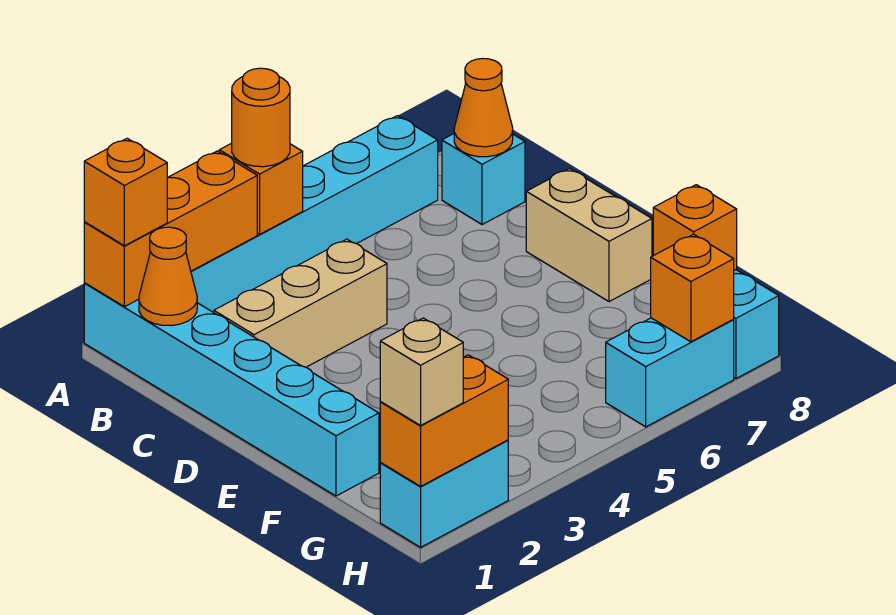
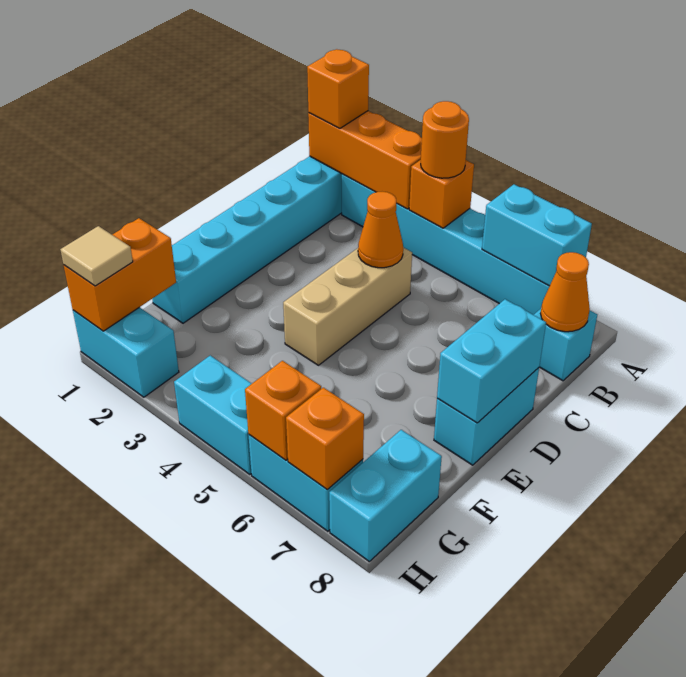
none -> cyan 1x2 brick [482,184,592,286]
orange 1x1 cone [139,227,197,326] -> orange 1x1 cone moved to [358,192,403,268]
tan 1x3 brick [214,239,387,367] -> tan 1x3 brick turned to [283,247,412,365]
tan 1x2 brick [526,168,652,302] -> cyan 1x2 brick [434,368,539,465]
none -> cyan 1x2 brick [437,299,546,423]
orange 1x1 brick [653,185,737,270] -> orange 1x1 brick moved to [245,361,321,460]
orange 1x2 brick [380,355,508,486] -> orange 1x2 brick turned to [64,218,176,331]
tan 1x1 brick [380,318,463,425] -> tan 1x1 tile [60,226,133,286]
none -> cyan 1x2 brick [174,356,252,474]

